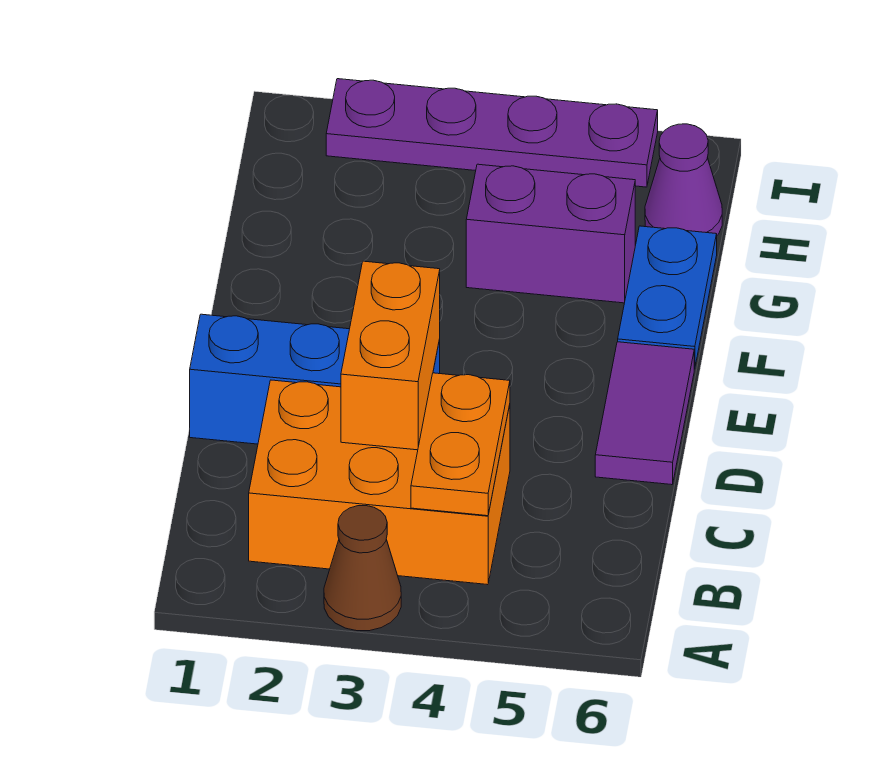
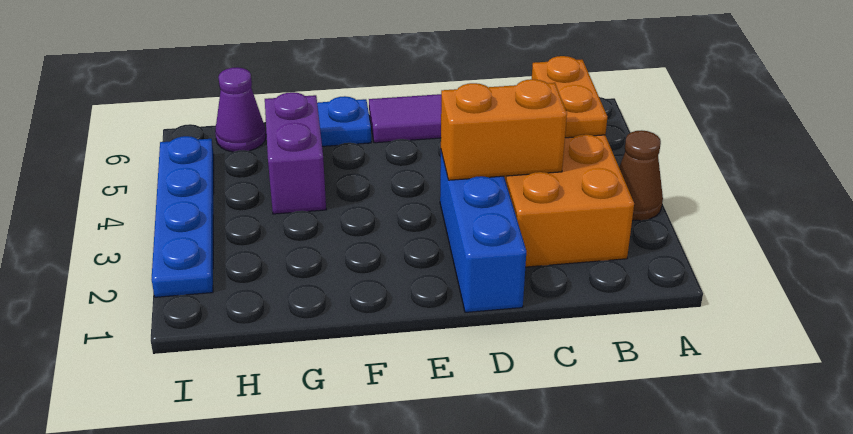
orange 1x2 plate [411,373,510,516] -> orange 1x2 plate turned to [532,56,607,138]
purple 1x4 plate [326,79,658,187] -> blue 1x4 plate [152,136,214,297]

